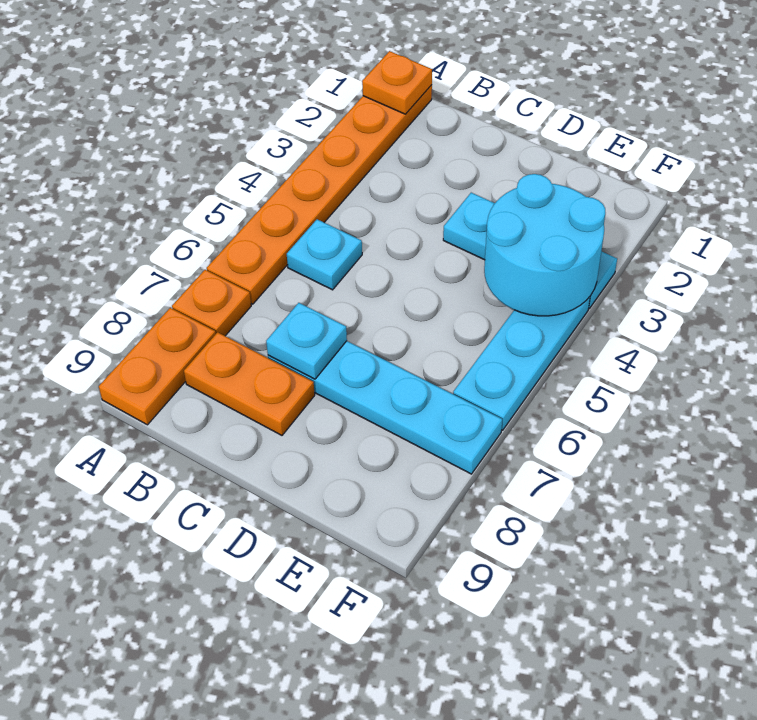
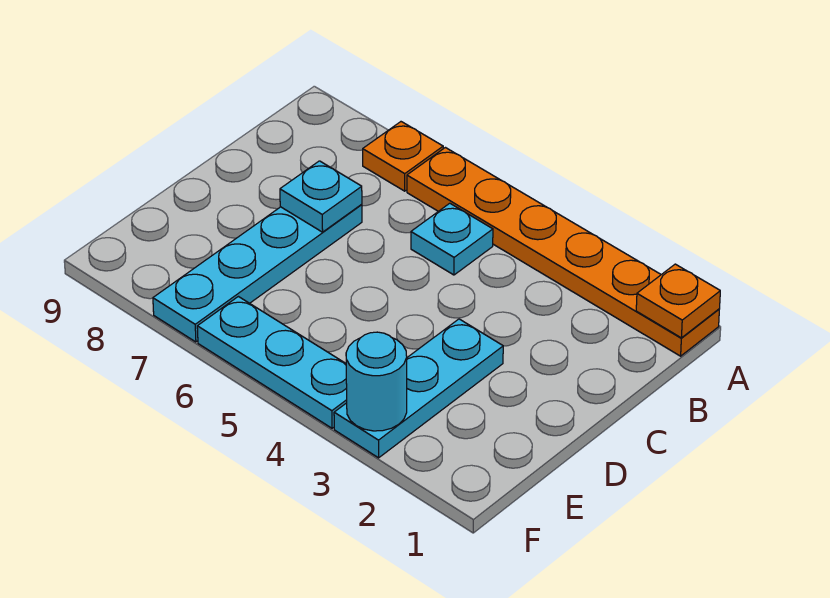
orange 1x2 plate [99,308,216,425] -> none
orange 1x2 plate [184,332,315,435] -> none
cyan 2x2 round brick [484,174,605,316] -> cyan 1x1 round brick [346,332,407,431]

